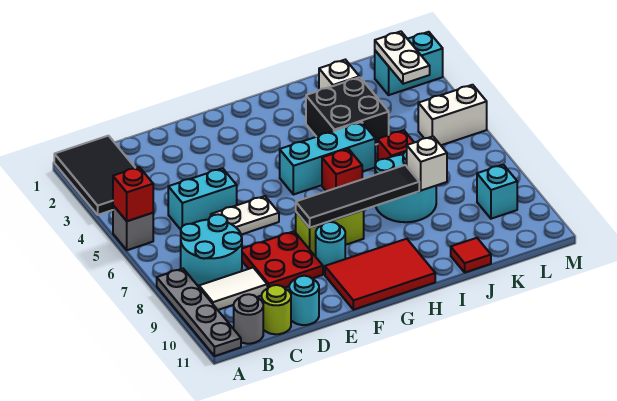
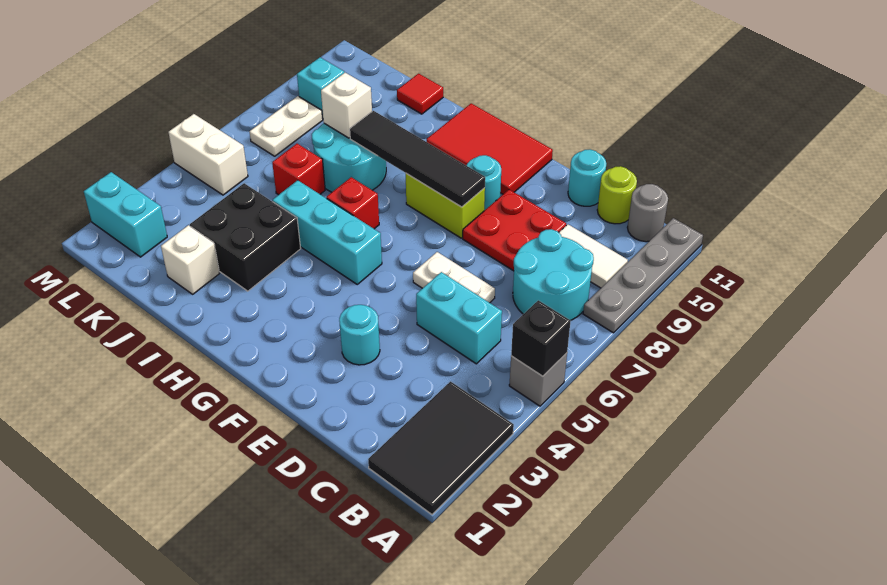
red 1x1 brick [113,167,153,221] -> black 1x1 brick [511,300,571,376]
none -> cyan 1x1 round brick [339,305,380,365]
white 1x2 plate [375,31,430,84] -> white 1x2 plate moved to [249,96,323,156]

